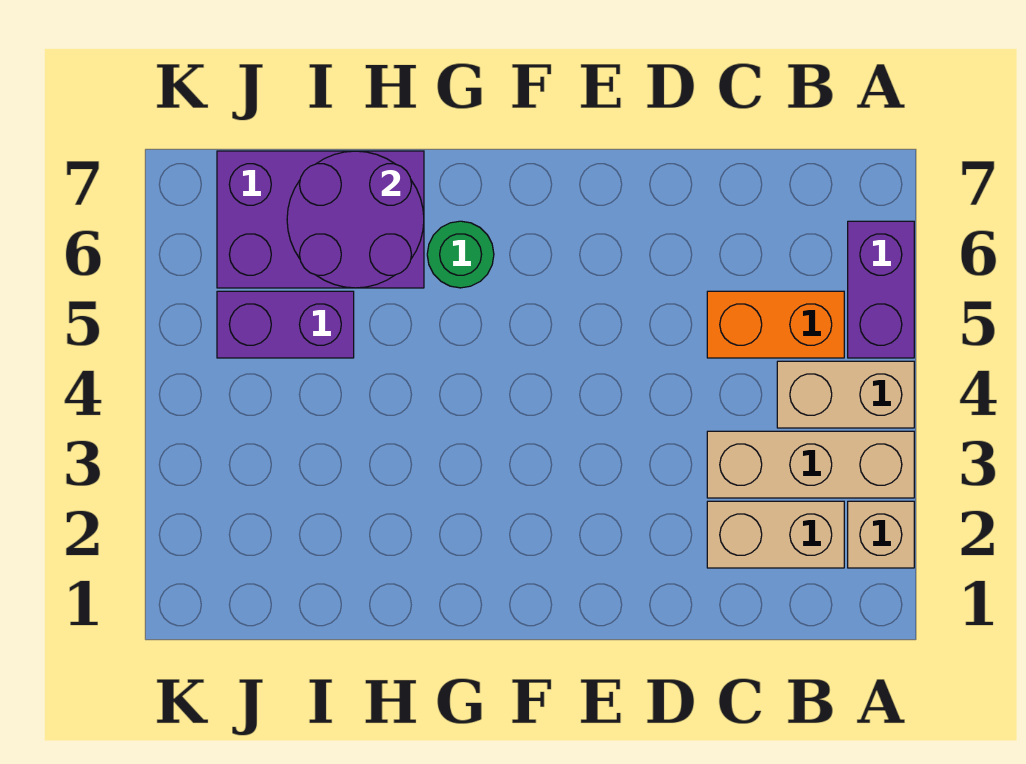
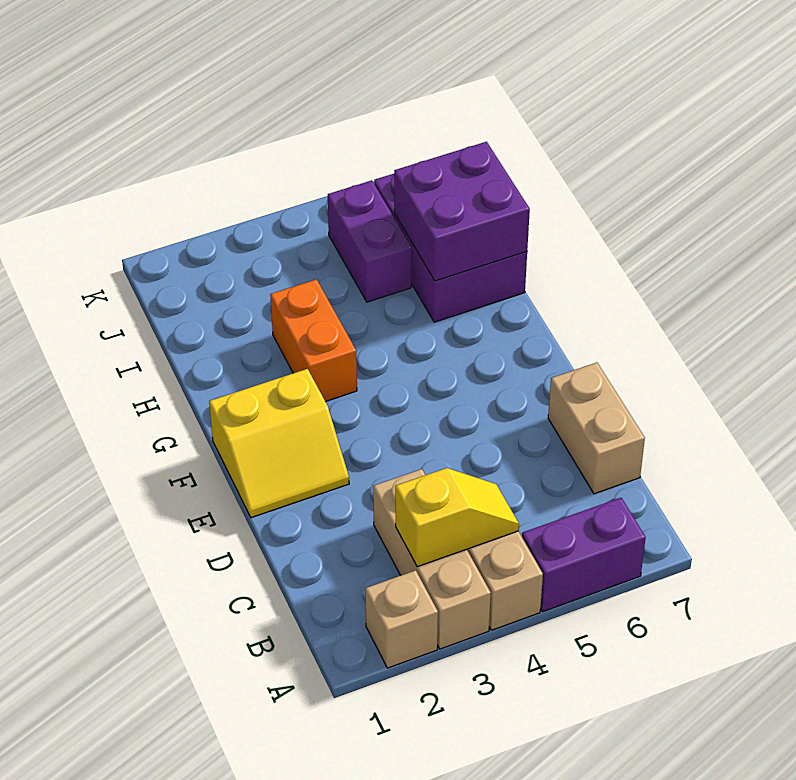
tan 1x2 brick [707,501,844,568] -> tan 1x2 brick moved to [548,363,645,494]
none -> yellow 1x2 slope [395,468,519,567]
orange 1x2 brick [707,291,844,358] -> orange 1x2 brick moved to [270,279,357,402]
none -> yellow 2x2 slope [209,369,349,518]
green 1x1 round brick [427,221,494,288] -> none
purple 2x2 round brick [287,151,424,288] -> purple 2x2 brick [394,142,530,281]

